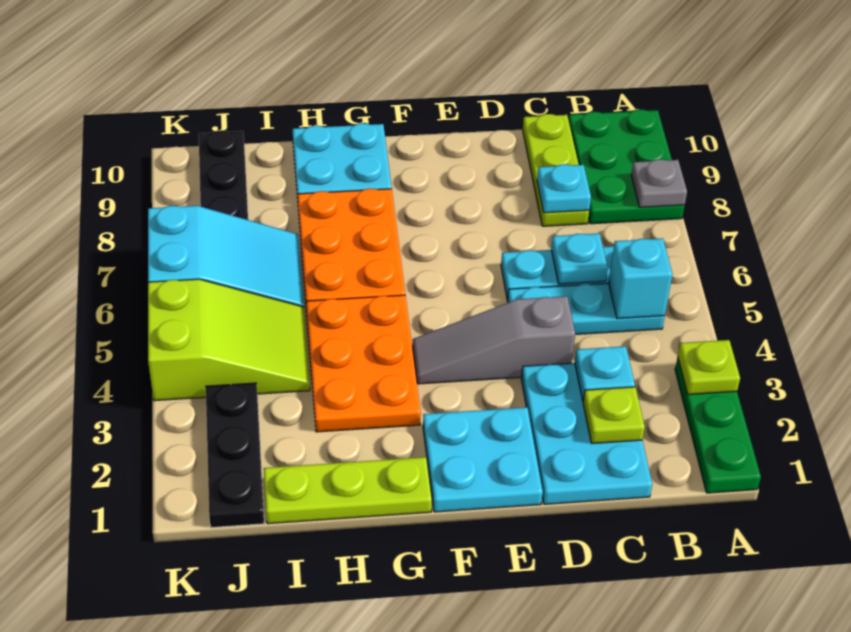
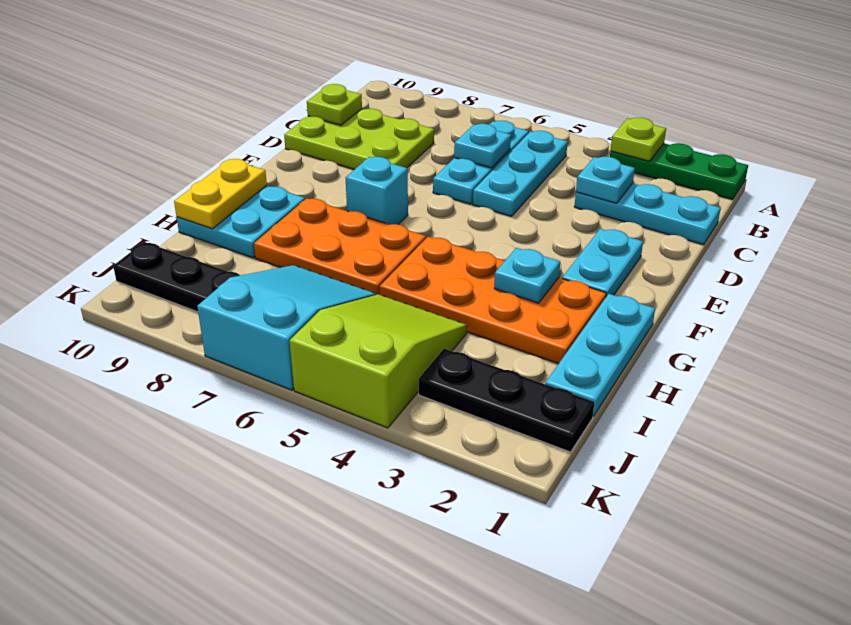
green 2x3 plate [569,109,685,224] -> none
grey 1x1 plate [631,159,687,207] -> none
cyan 1x1 brick [609,238,673,319] -> cyan 1x1 brick moved to [345,157,408,225]
cyan 2x3 plate [521,363,652,504] -> cyan 1x3 plate [574,183,721,245]
lime 1x1 plate [583,387,645,443] -> lime 1x1 plate moved to [307,84,362,125]
lime 1x3 plate [523,114,589,226] -> lime 2x3 plate [284,109,434,170]
cyan 1x1 plate [537,164,591,213] -> cyan 1x1 plate moved to [494,248,560,303]
grey 1x3 slope [413,296,575,384] -> none
cyan 2x2 plate [423,407,543,512] -> cyan 1x2 plate [562,229,643,297]
lime 1x3 plate [264,457,432,524] -> cyan 1x3 plate [545,294,655,416]
orange 2x3 plate [306,295,421,432] -> orange 2x4 plate [379,237,606,364]
none -> yellow 1x2 plate [174,159,267,229]

